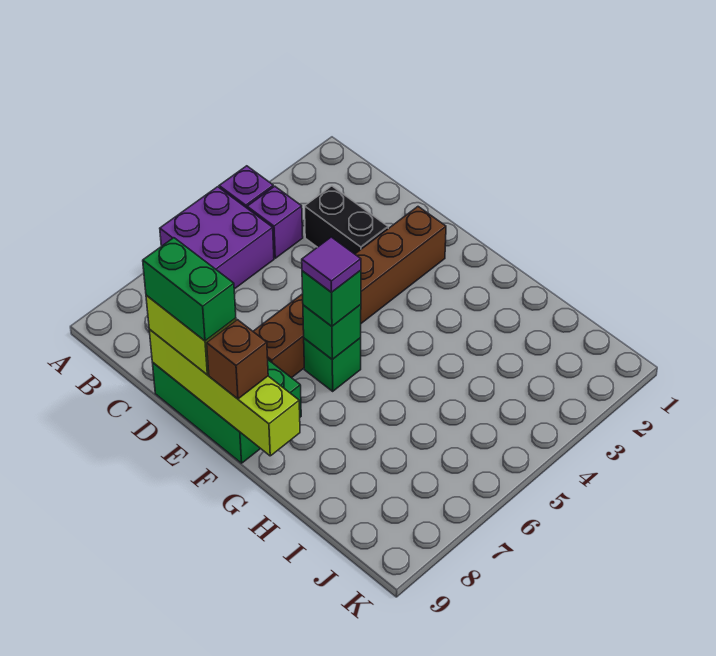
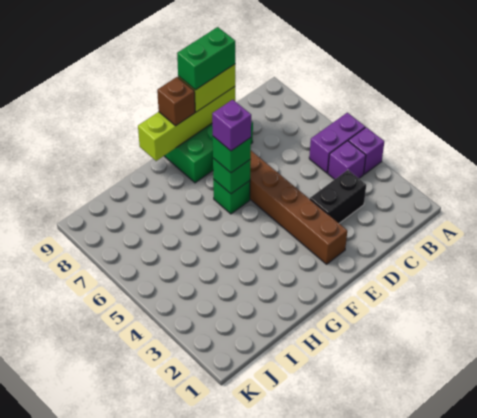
purple 2x2 brick [160,187,274,289] -> purple 1x2 brick [309,113,365,173]
purple 1x1 tile [302,237,361,292] -> purple 1x1 brick [212,100,251,151]

